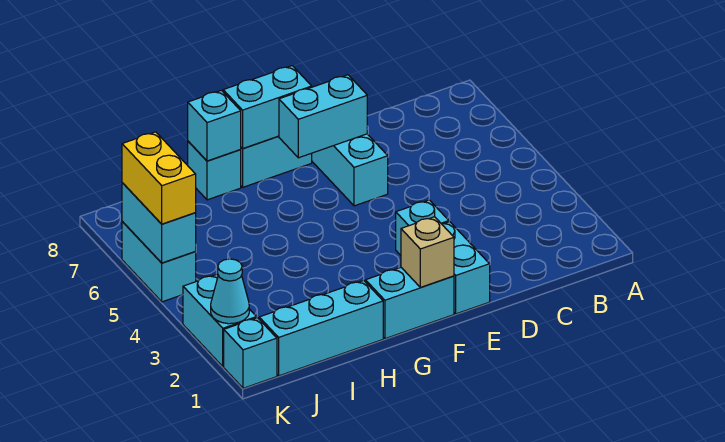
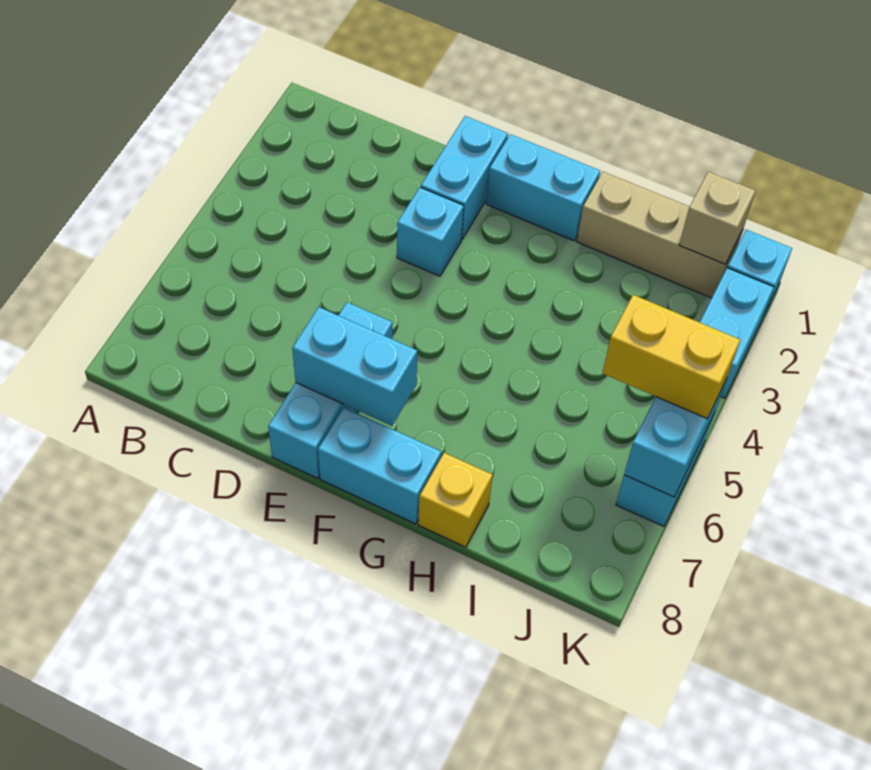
tan 1x1 brick [401,217,454,287] -> tan 1x1 brick moved to [679,172,755,264]
cyan 1x2 brick [223,66,312,149] -> none
cyan 1x3 brick [259,280,383,376] -> tan 1x3 brick [577,172,743,298]
cyan 1x1 brick [188,141,241,200] -> yellow 1x1 brick [418,453,493,547]
cyan 1x1 brick [188,90,241,161] -> none
cyan 1x1 cone [211,259,249,324] -> none
yellow 1x2 brick [122,132,196,224] -> yellow 1x2 brick turned to [603,295,740,419]

